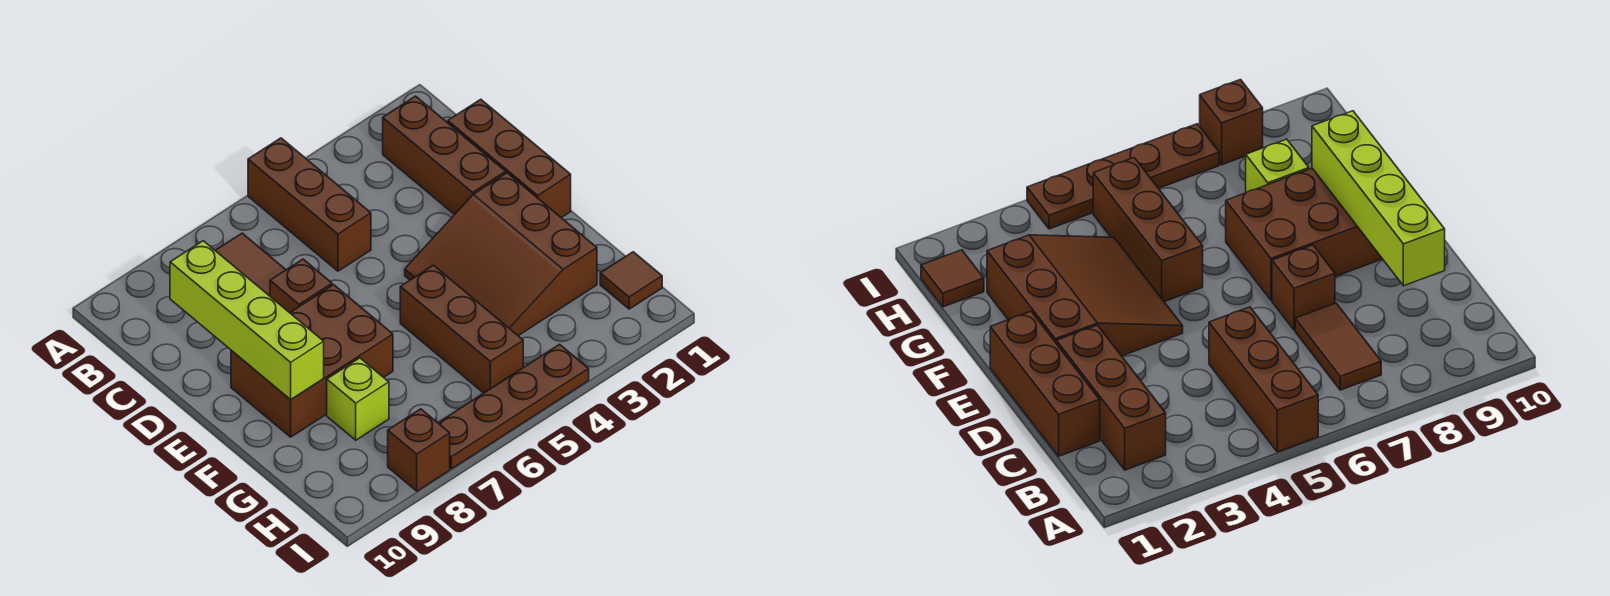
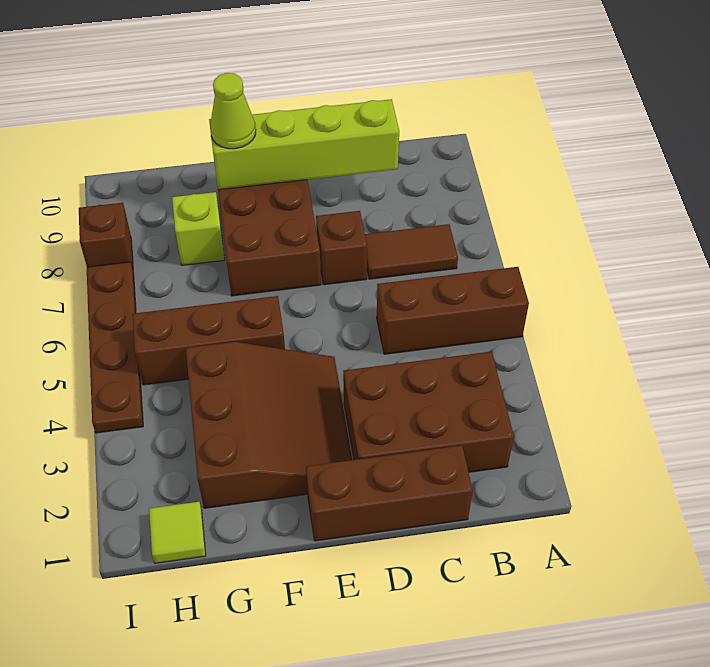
brown 1x3 brick [383,96,506,215] -> brown 2x3 brick [343,352,514,472]
brown 3x3 slope [405,173,597,336] -> brown 3x3 slope turned to [186,342,352,508]
none -> lime 1x1 cone [210,73,256,149]
brown 1x1 tile [600,252,662,309] -> lime 1x1 tile [149,502,206,563]

